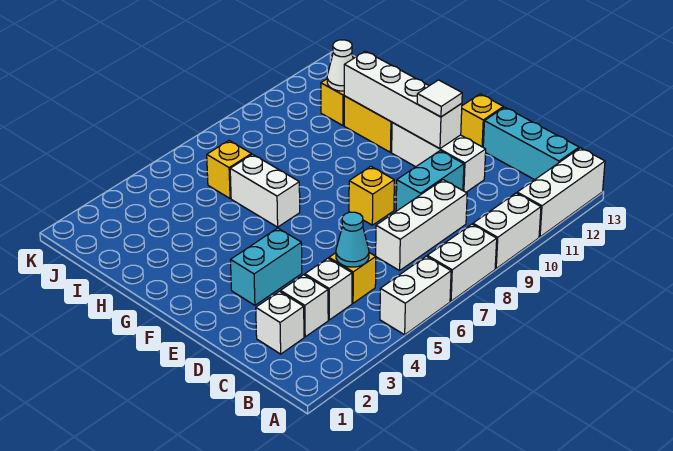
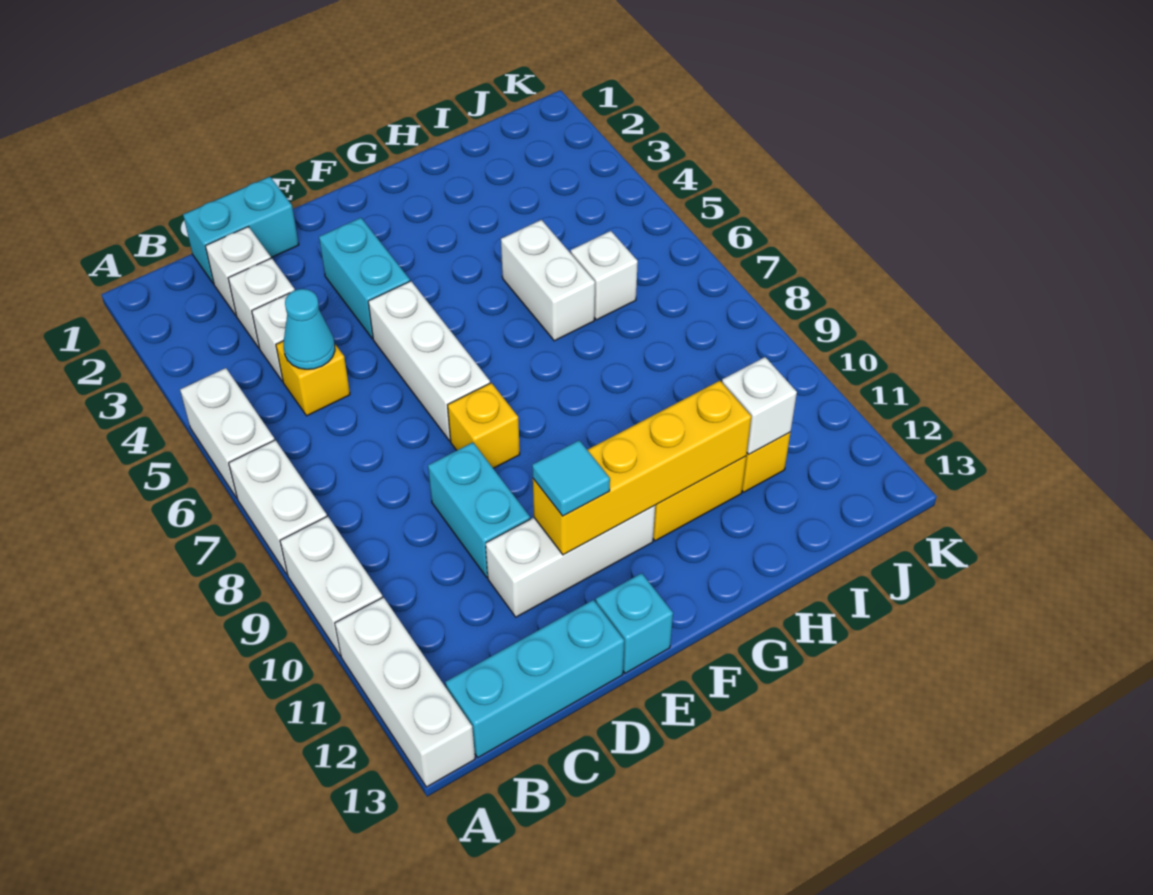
none -> cyan 1x2 brick [183,177,299,284]
white 1x3 brick [376,180,467,270] -> white 1x3 brick moved to [368,281,490,441]
white 1x4 brick [344,51,462,149] -> yellow 1x4 brick [533,381,751,555]
white 1x1 tile [417,80,462,117] -> cyan 1x1 tile [532,440,610,516]
yellow 1x1 brick [461,94,503,147] -> cyan 1x1 brick [596,573,673,673]
white 1x2 brick [230,154,300,227] -> white 1x2 brick turned to [501,220,595,341]
yellow 1x1 brick [207,141,251,198] -> white 1x1 brick [571,231,638,320]
white 1x1 cone [327,40,353,91] -> white 1x1 brick [722,357,797,455]

